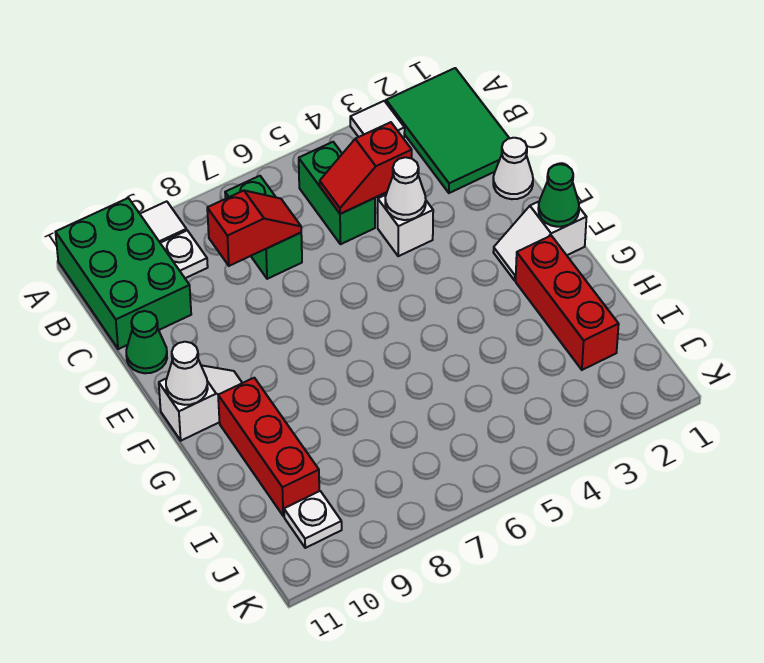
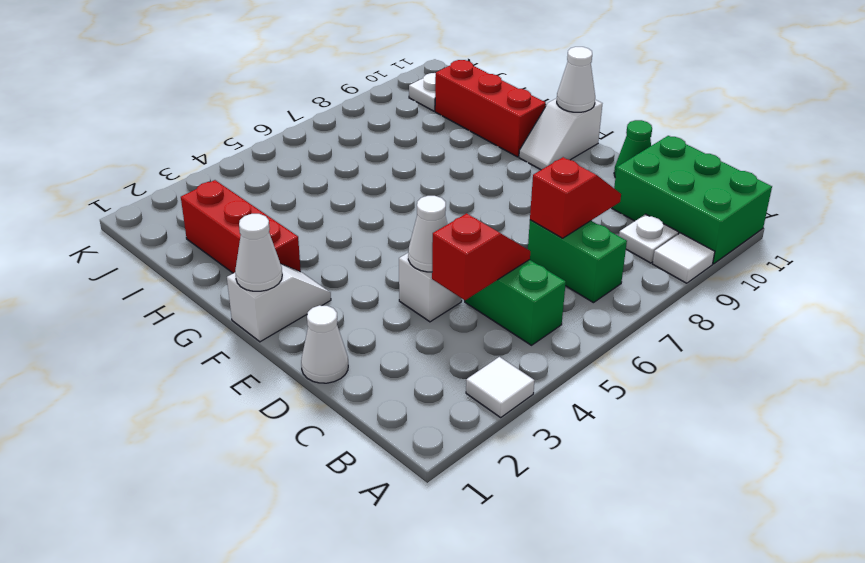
green 2x3 tile [386,68,509,193] -> none
red 1x2 slope [207,190,301,266] -> red 1x2 slope turned to [530,157,621,238]
green 1x1 cone [538,164,579,227] -> white 1x1 cone [235,214,282,291]

